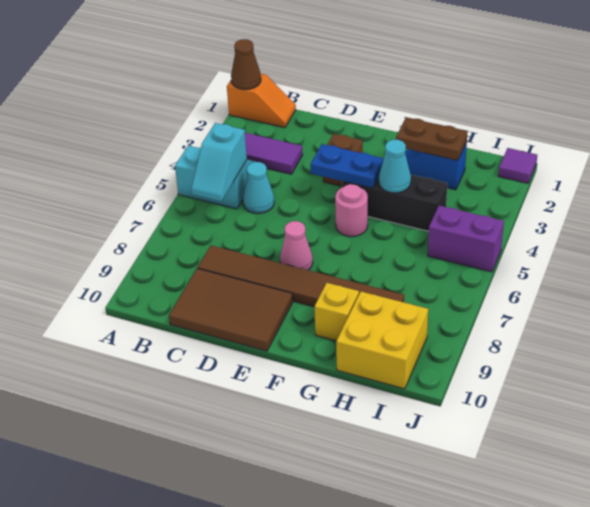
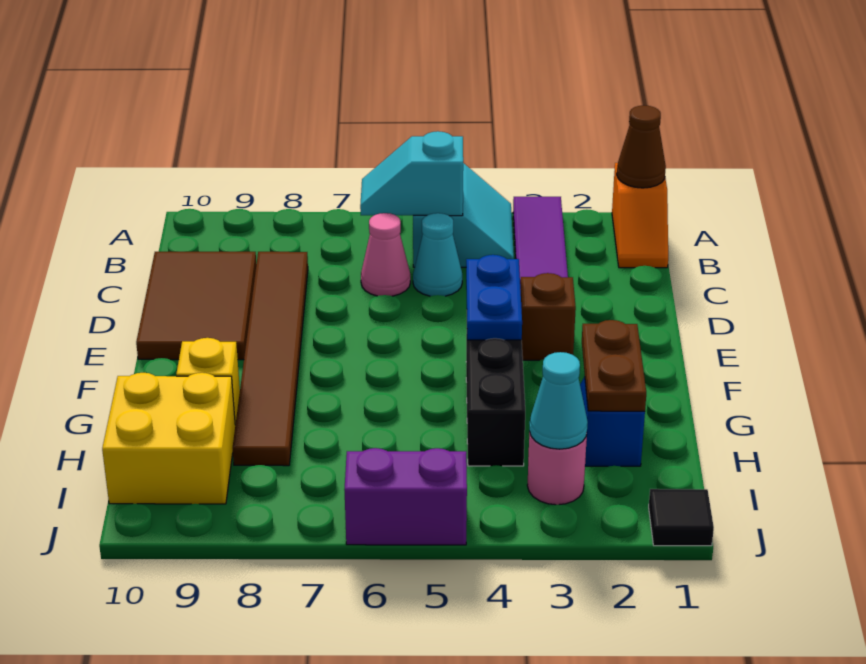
pink 1x1 cone [280,221,313,270] -> pink 1x1 cone moved to [361,213,410,296]
pink 1x1 round brick [335,184,368,237] -> pink 1x1 round brick moved to [527,432,587,505]
cyan 1x1 cone [379,140,411,193] -> cyan 1x1 cone moved to [529,352,588,449]
purple 1x2 brick [428,206,504,272] -> purple 1x2 brick turned to [344,448,467,545]
purple 1x1 tile [498,148,537,183] -> black 1x1 tile [649,489,714,546]

